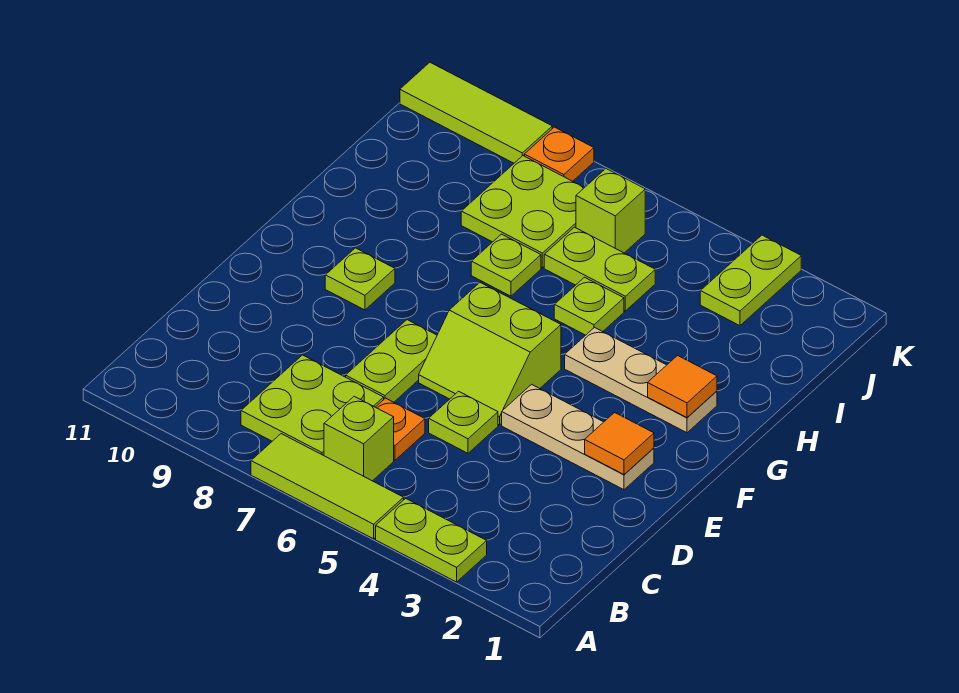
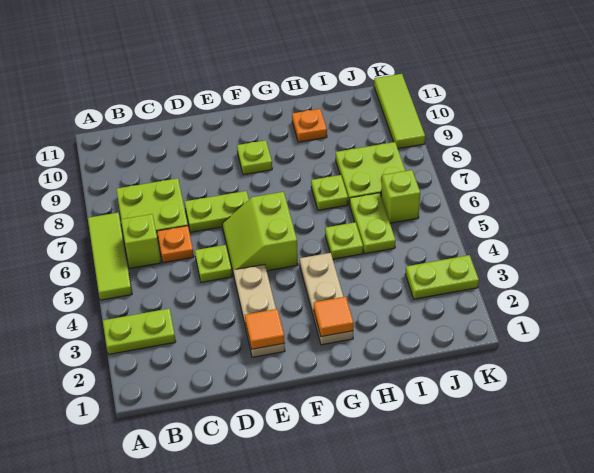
lime 1x2 plate [376,498,487,582] -> lime 1x2 plate turned to [103,309,176,354]
orange 1x1 plate [524,127,594,181] -> orange 1x1 plate moved to [292,109,327,142]

